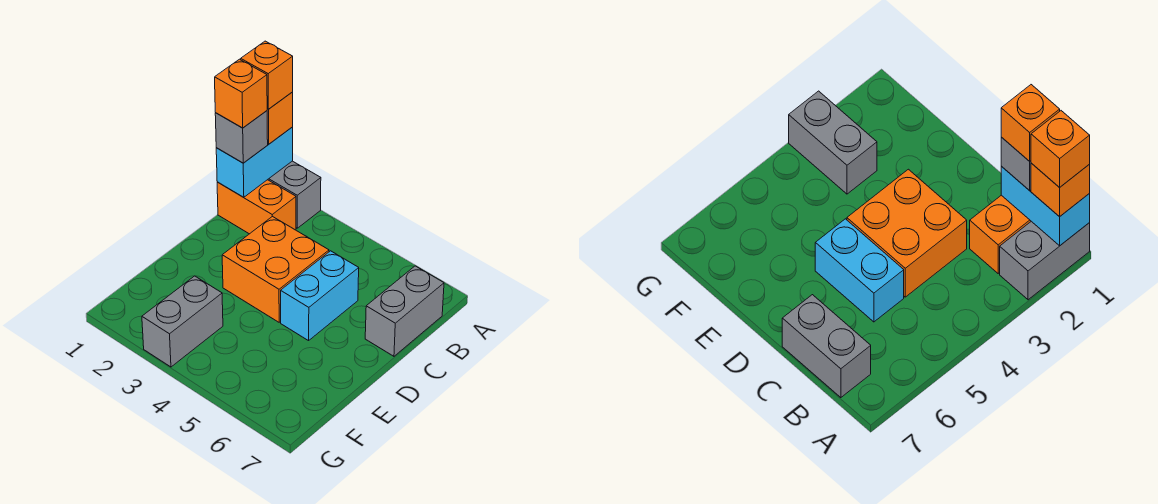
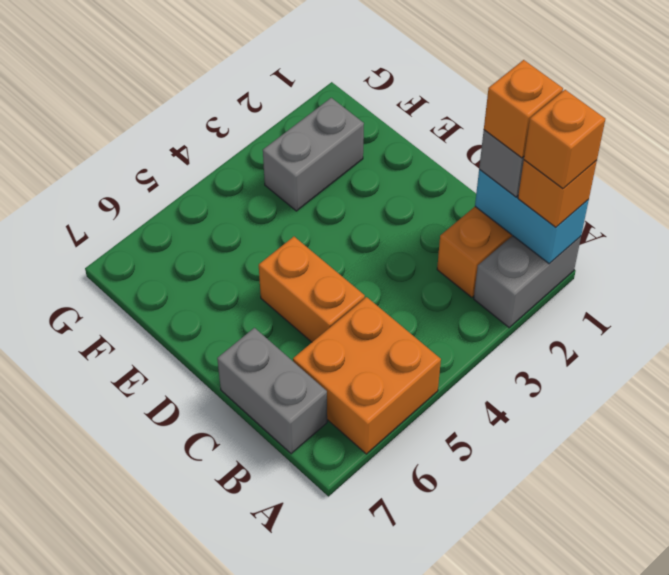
orange 2x2 brick [222,216,329,322] -> orange 2x2 brick moved to [293,297,441,454]
cyan 1x2 brick [281,251,359,341] -> orange 1x2 brick [259,237,365,342]
grey 1x2 brick [142,276,223,367] -> grey 1x2 brick turned to [263,98,364,211]

